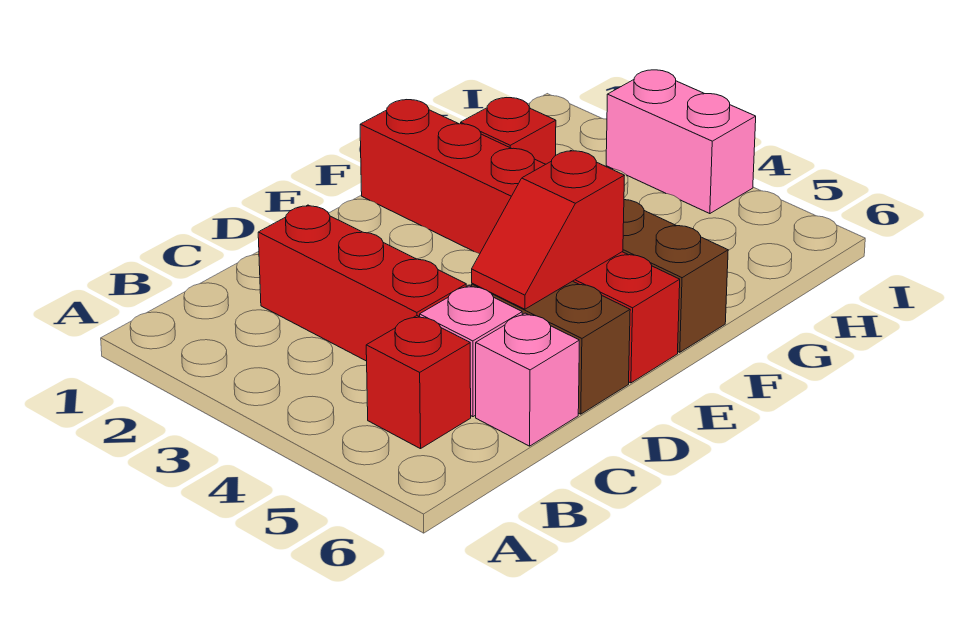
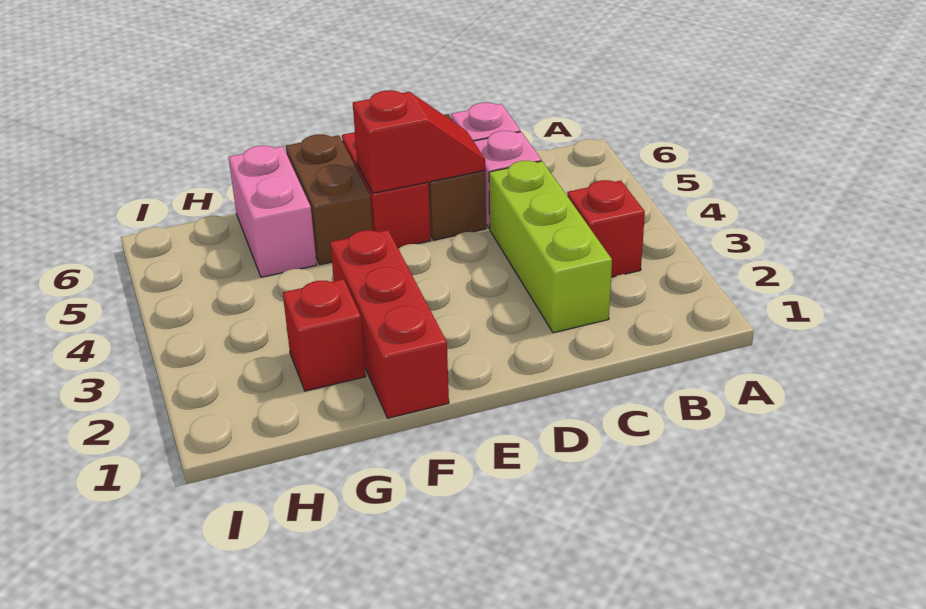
red 1x1 brick [366,316,471,449] -> red 1x1 brick moved to [567,180,645,277]
red 1x3 brick [258,205,466,361] -> lime 1x3 brick [489,161,612,333]
pink 1x2 brick [606,70,756,214] -> pink 1x2 brick moved to [229,146,317,277]

